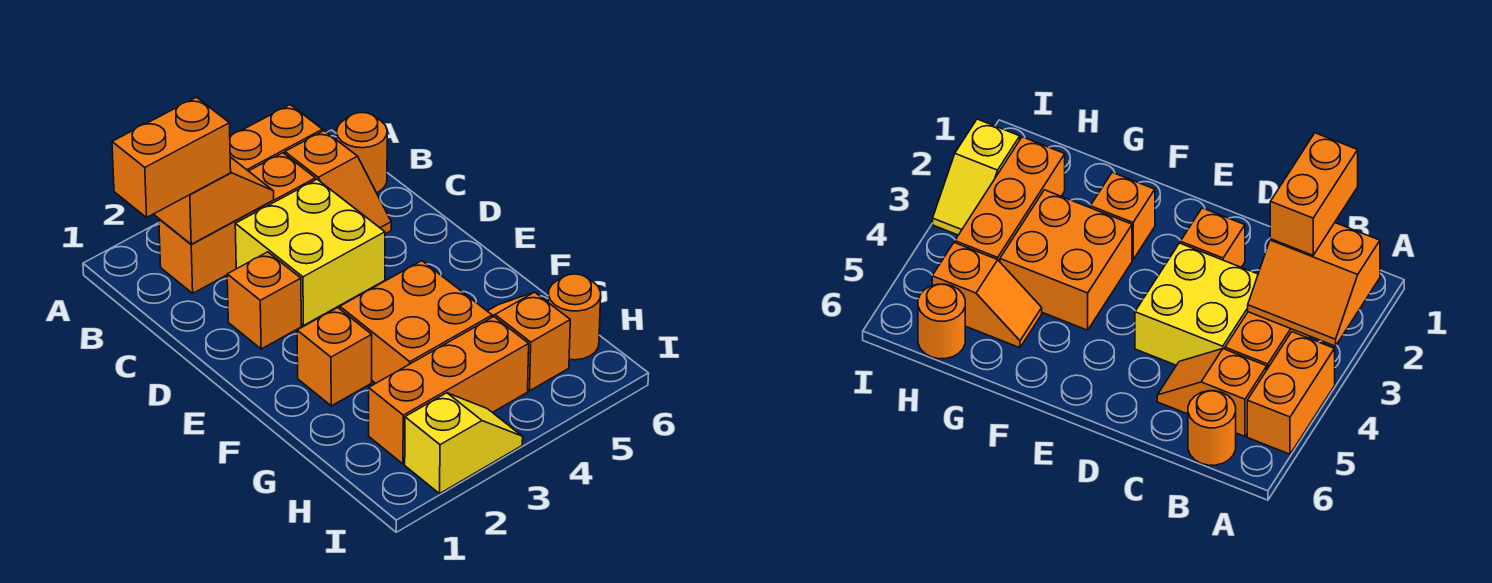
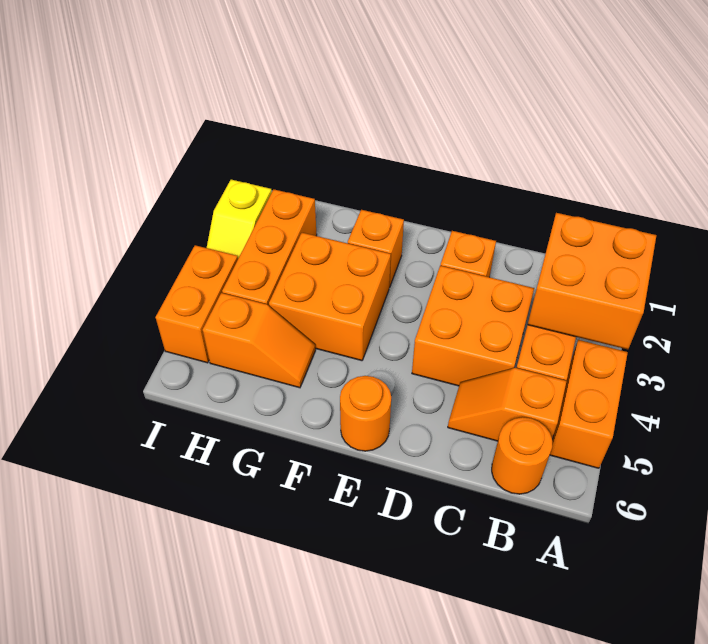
orange 2x2 slope [154,157,274,244] -> orange 2x2 brick [528,213,656,349]
orange 1x2 brick [112,97,231,217] -> orange 1x2 brick moved to [156,245,238,363]
yellow 2x2 brick [235,179,385,326] -> orange 2x2 brick [412,266,534,386]
orange 1x1 round brick [548,274,601,360] -> orange 1x1 round brick moved to [340,376,391,451]

